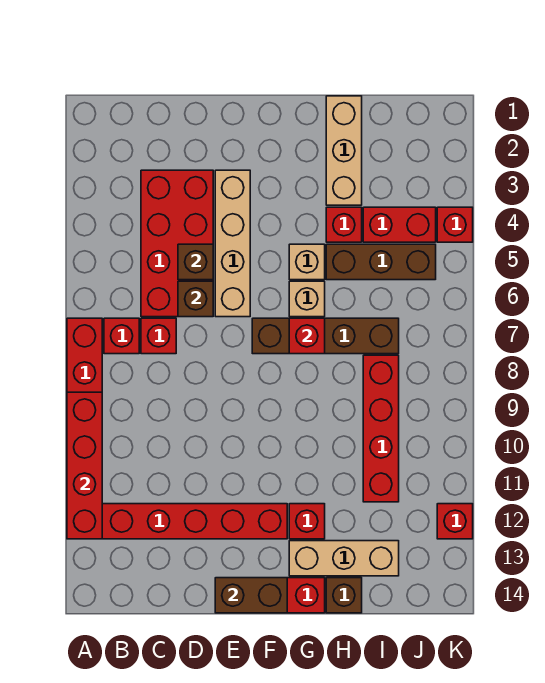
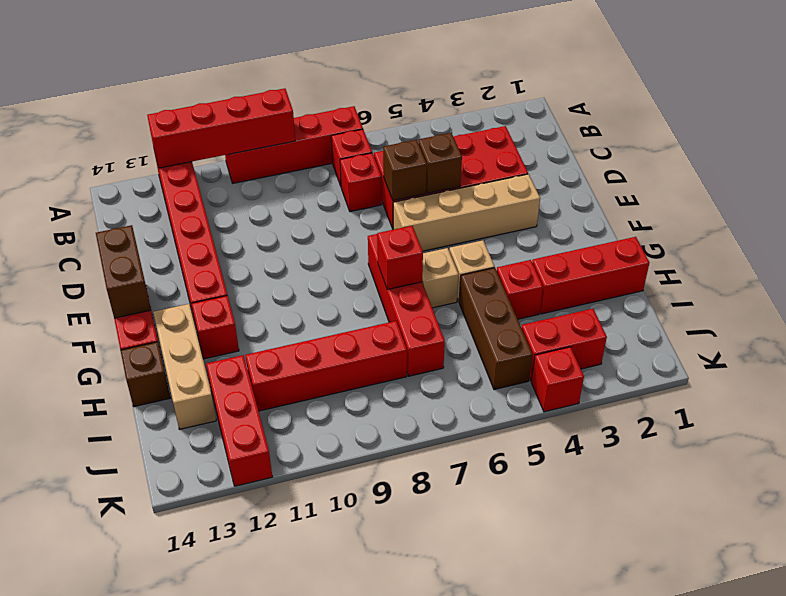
brown 1x4 brick [252,318,399,354] -> red 1x4 brick [368,234,445,376]
tan 1x3 brick [326,96,362,205] -> red 1x3 brick [532,237,649,314]
red 1x2 brick [363,207,436,242] -> red 1x2 brick turned to [522,309,607,381]
red 1x1 brick [437,504,473,539] -> red 1x3 brick [206,355,272,486]

